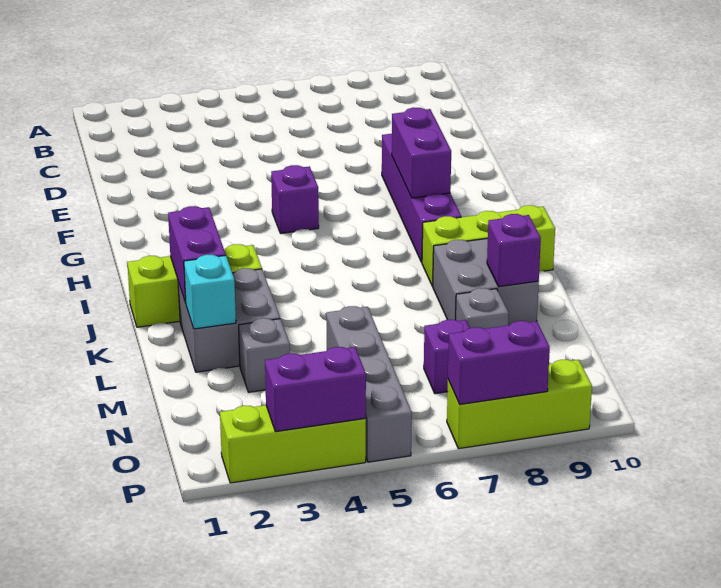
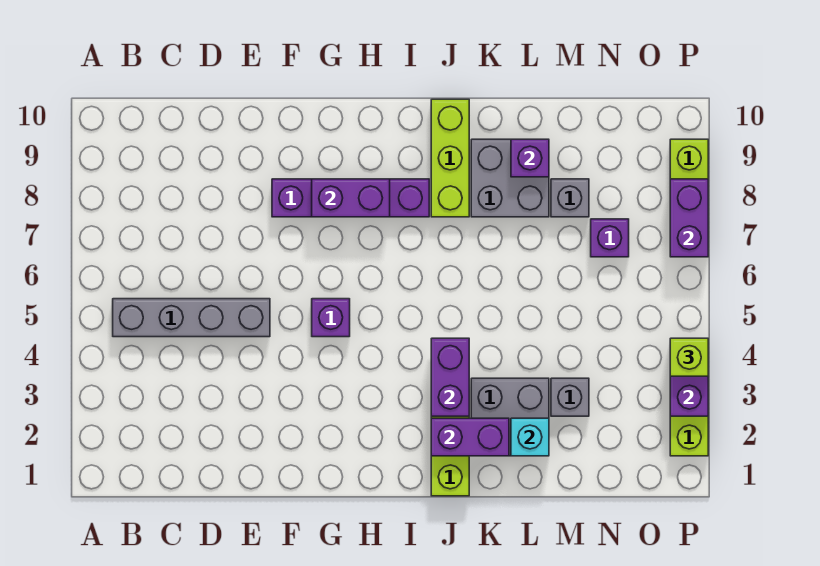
none -> purple 1x2 brick [431,338,469,416]
grey 1x4 brick [326,306,412,462] -> grey 1x4 brick moved to [113,299,270,337]
none -> lime 1x1 brick [670,338,708,376]

